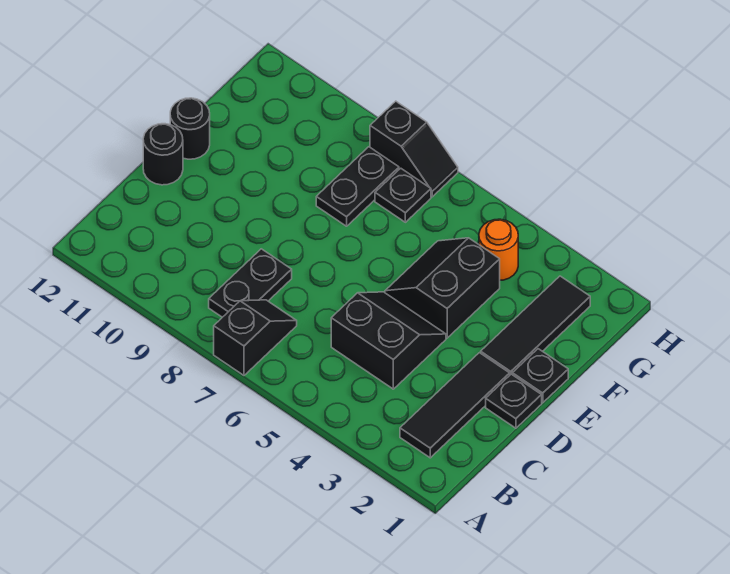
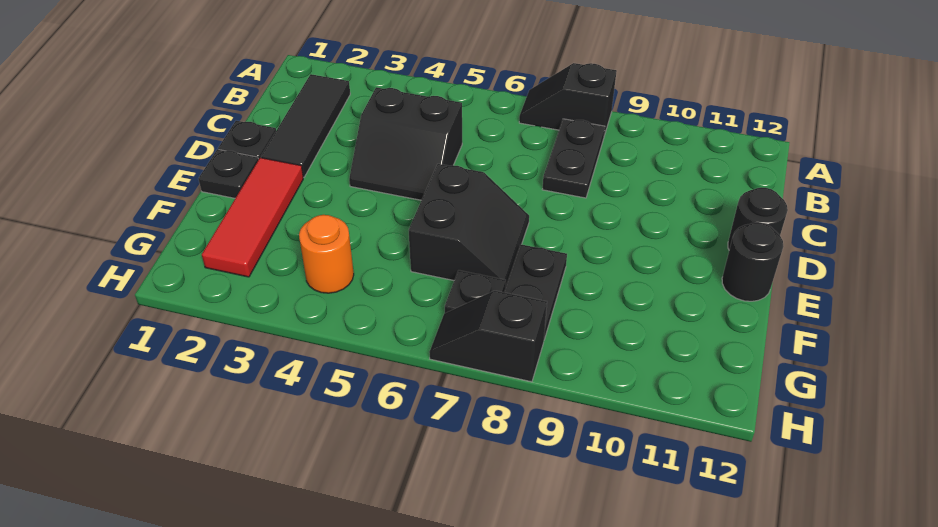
black 1x2 slope [214,300,297,375] -> black 1x2 slope turned to [519,63,617,136]
black 1x3 tile [481,276,590,375] -> red 1x3 tile [202,158,303,277]
black 2x2 slope [385,238,500,338] -> black 2x2 slope moved to [409,164,529,288]

